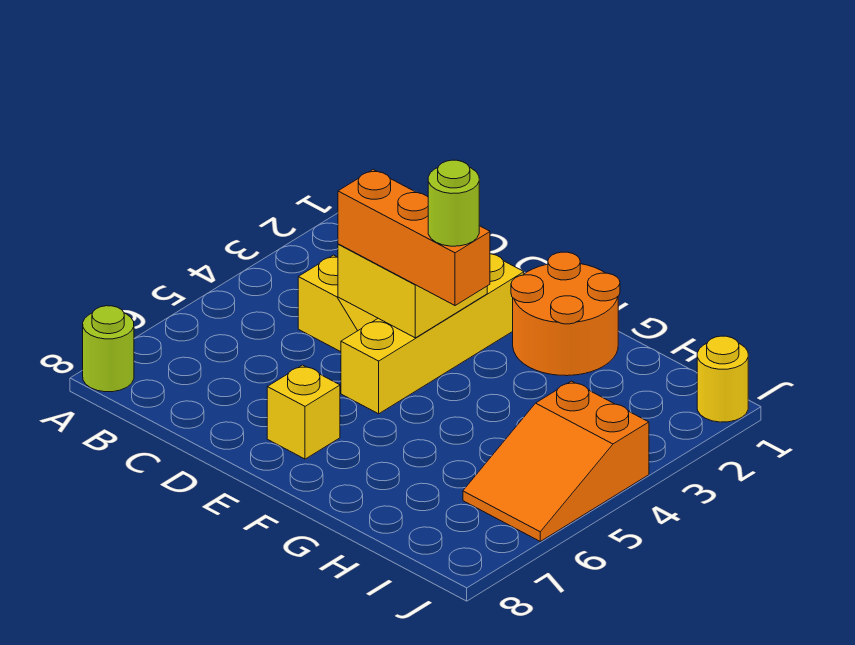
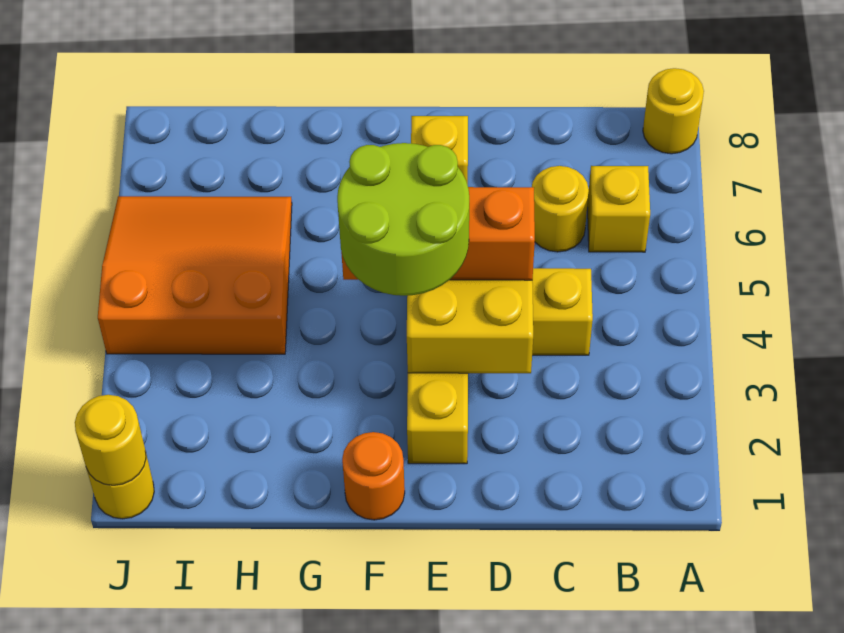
lime 1x1 round brick [83,306,134,392] -> yellow 1x1 round brick [643,68,704,154]
none -> yellow 1x1 brick [587,166,650,252]
none -> yellow 1x1 round brick [532,166,589,252]
orange 2x2 round brick [511,252,620,376] -> orange 1x1 round brick [342,432,405,520]
lime 1x1 round brick [428,160,479,246] -> lime 2x2 round brick [337,143,469,296]
orange 2x3 slope [463,381,649,541] -> orange 3x3 slope [98,196,292,354]
none -> yellow 1x1 round brick [75,395,146,485]

